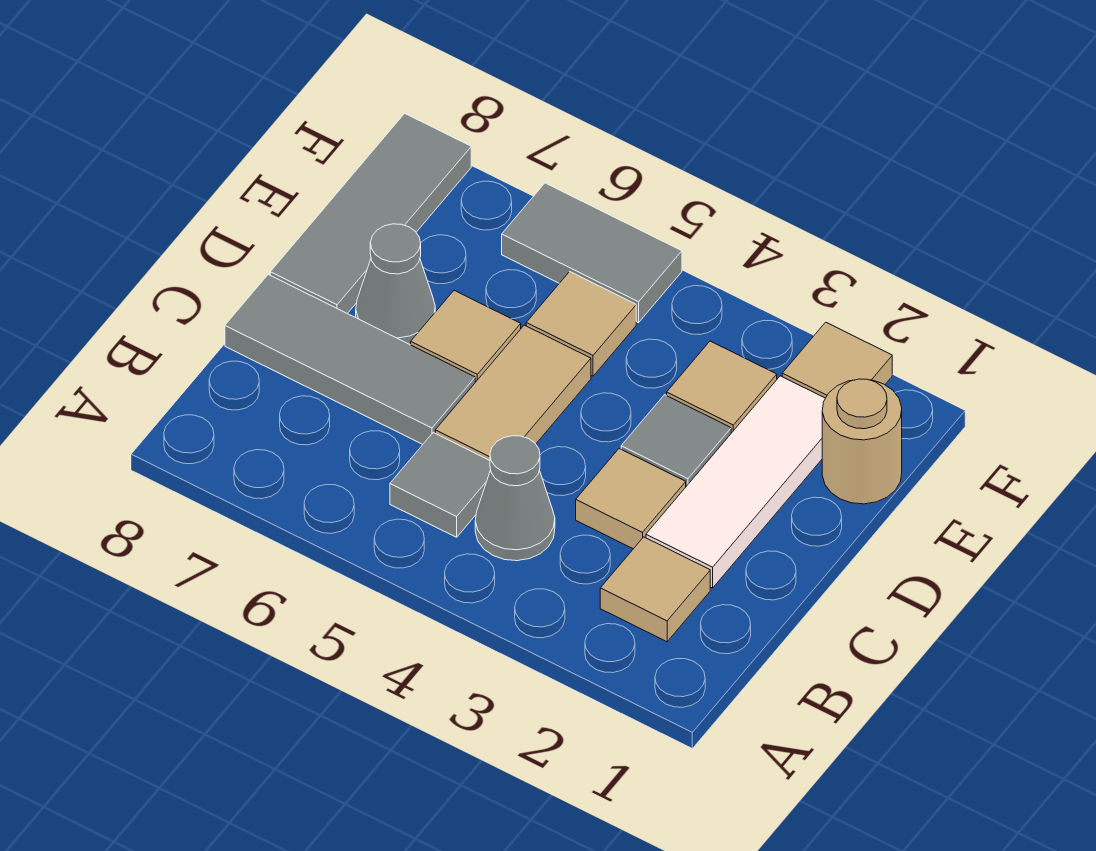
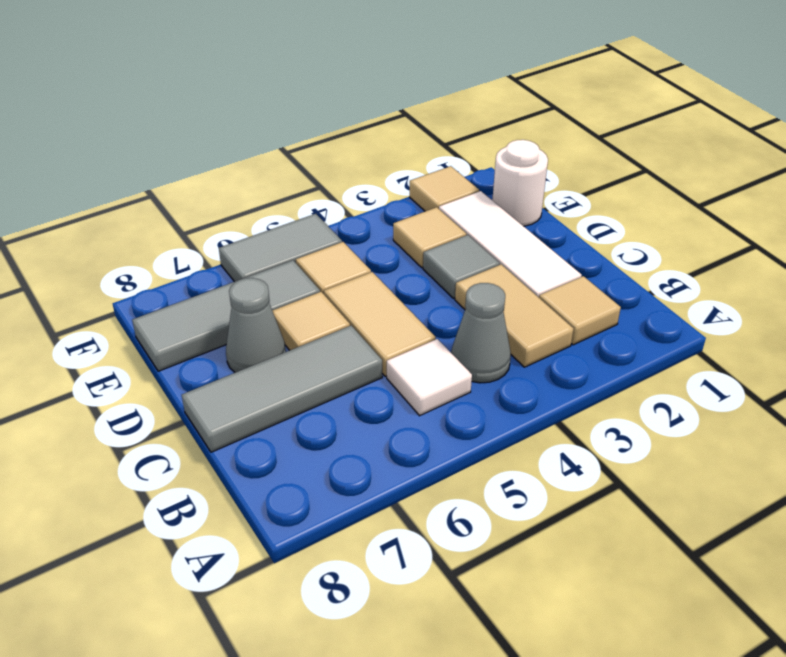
grey 1x1 tile [390,433,491,537] -> white 1x1 tile [387,339,472,416]
tan 1x1 tile [576,449,686,549] -> tan 1x2 tile [455,264,573,367]
grey 1x3 tile [270,113,471,314] -> grey 1x3 tile turned to [132,260,320,371]
tan 1x1 round brick [822,379,902,504] -> white 1x1 round brick [492,140,548,226]

